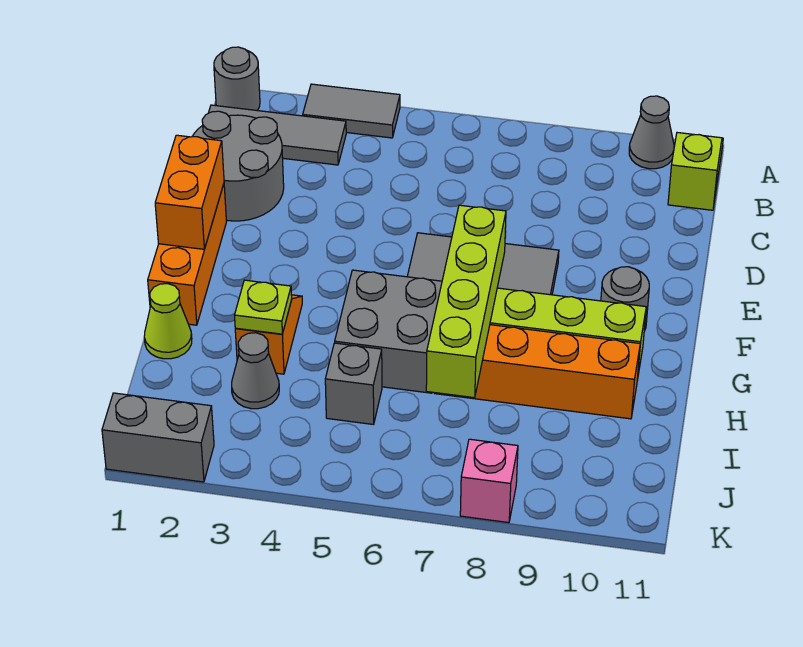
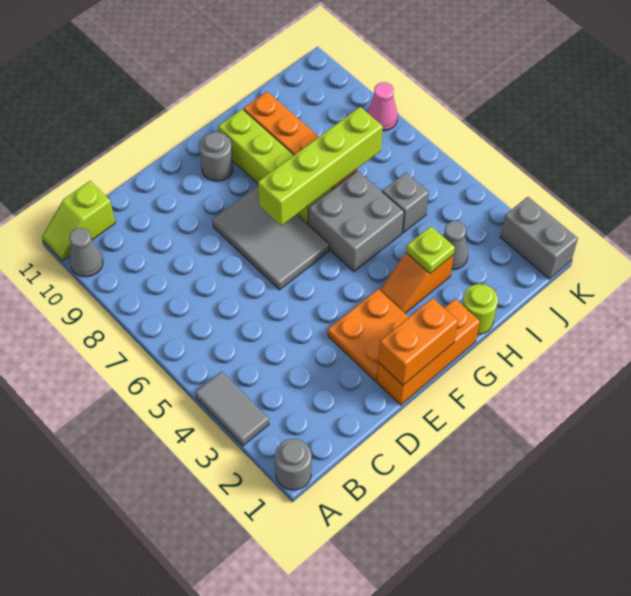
grey 1x3 tile [209,105,346,165] -> none
grey 2x2 round brick [192,111,284,221] -> none
none -> orange 2x2 plate [328,289,409,381]
lime 1x1 cone [144,284,192,359] -> lime 1x1 round brick [462,284,498,334]
pink 1x1 brick [460,439,518,523] -> pink 1x1 cone [367,82,398,131]

